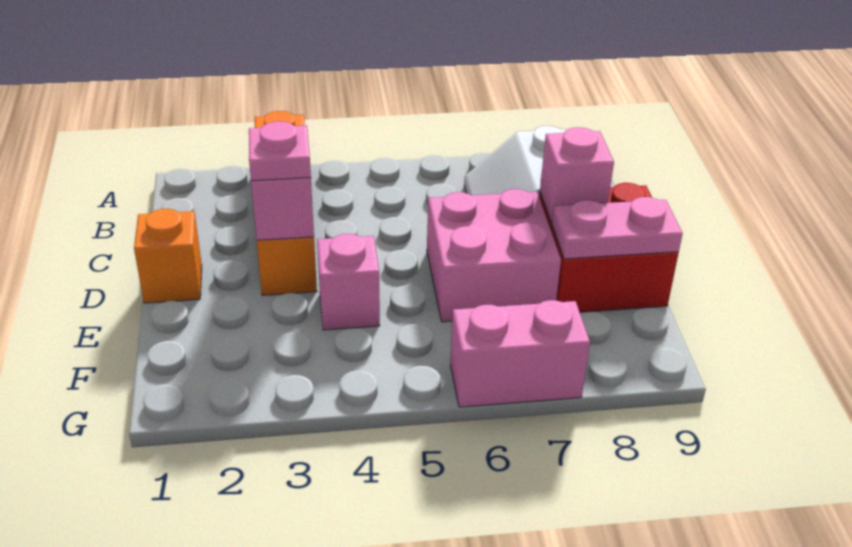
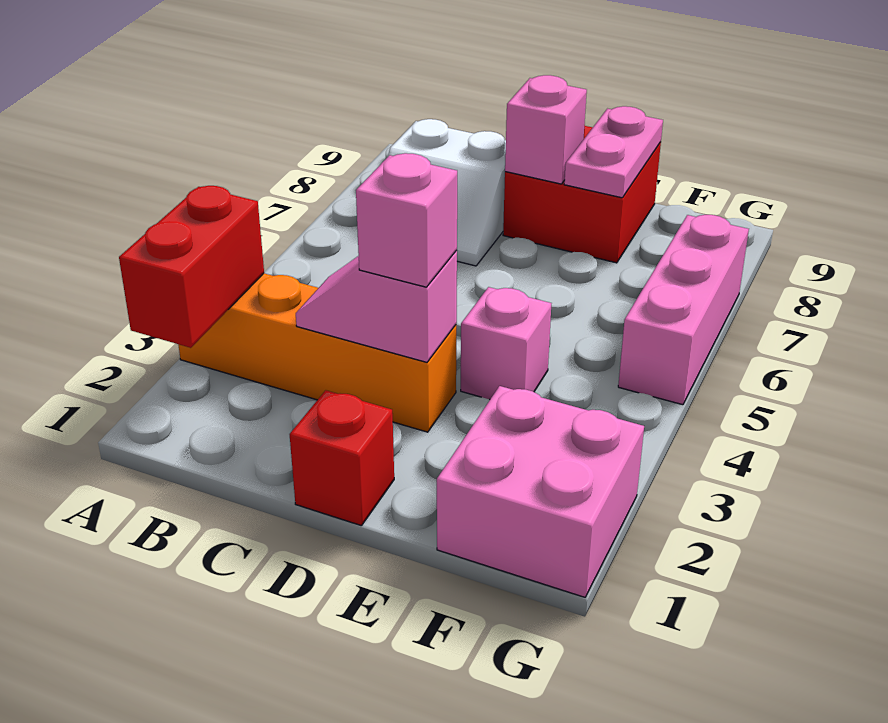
none -> red 1x2 brick [119,186,264,348]
orange 1x1 brick [134,209,202,303] -> red 1x1 brick [290,390,394,526]
pink 1x1 plate [249,121,311,181] -> pink 1x1 brick [356,153,457,287]
pink 2x2 brick [427,189,561,322] -> pink 2x2 brick moved to [437,386,644,597]
pink 1x2 brick [450,300,590,407] -> pink 1x3 brick [618,215,749,405]

